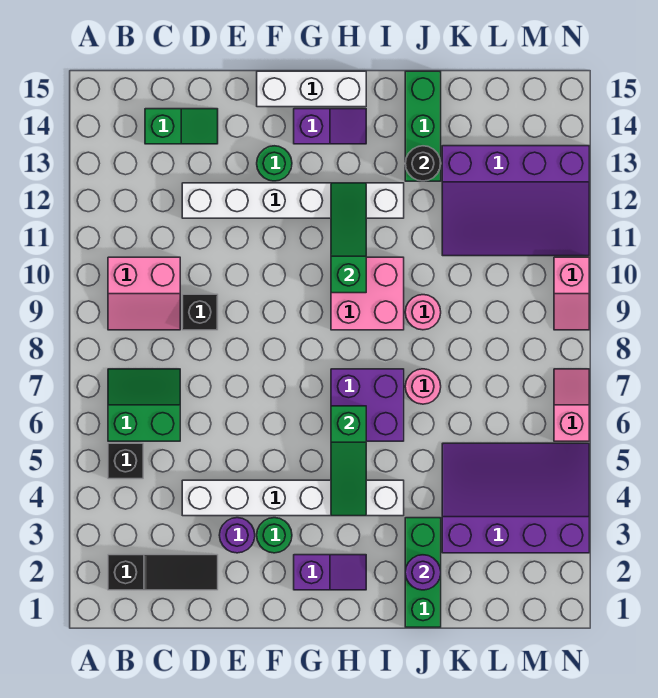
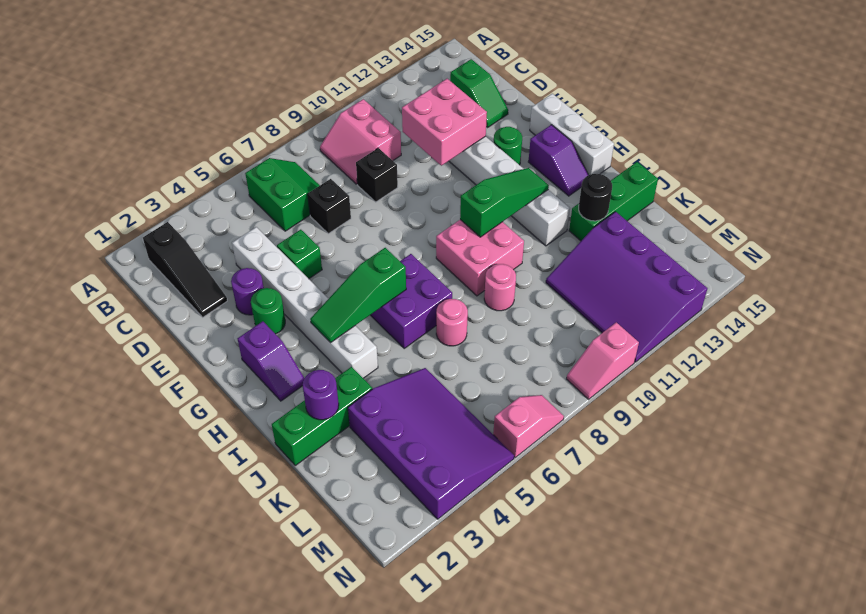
black 1x1 brick [108,443,143,479] -> black 1x1 brick moved to [308,179,351,234]
none -> pink 2x2 brick [402,79,487,166]
none -> green 1x1 brick [277,230,322,279]

